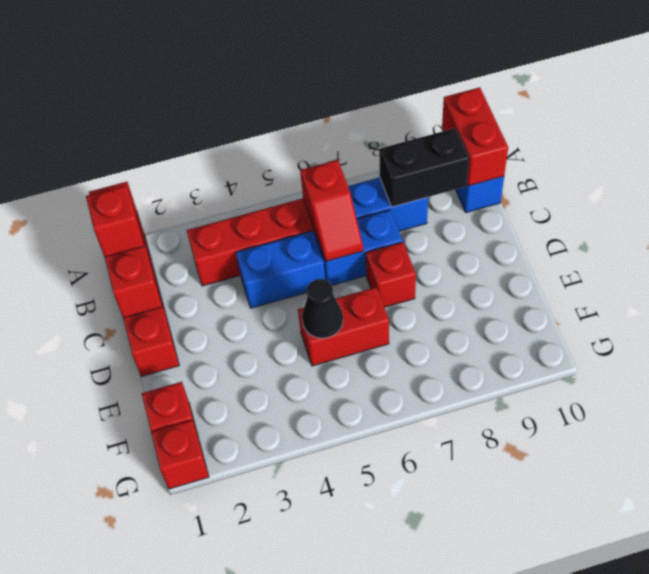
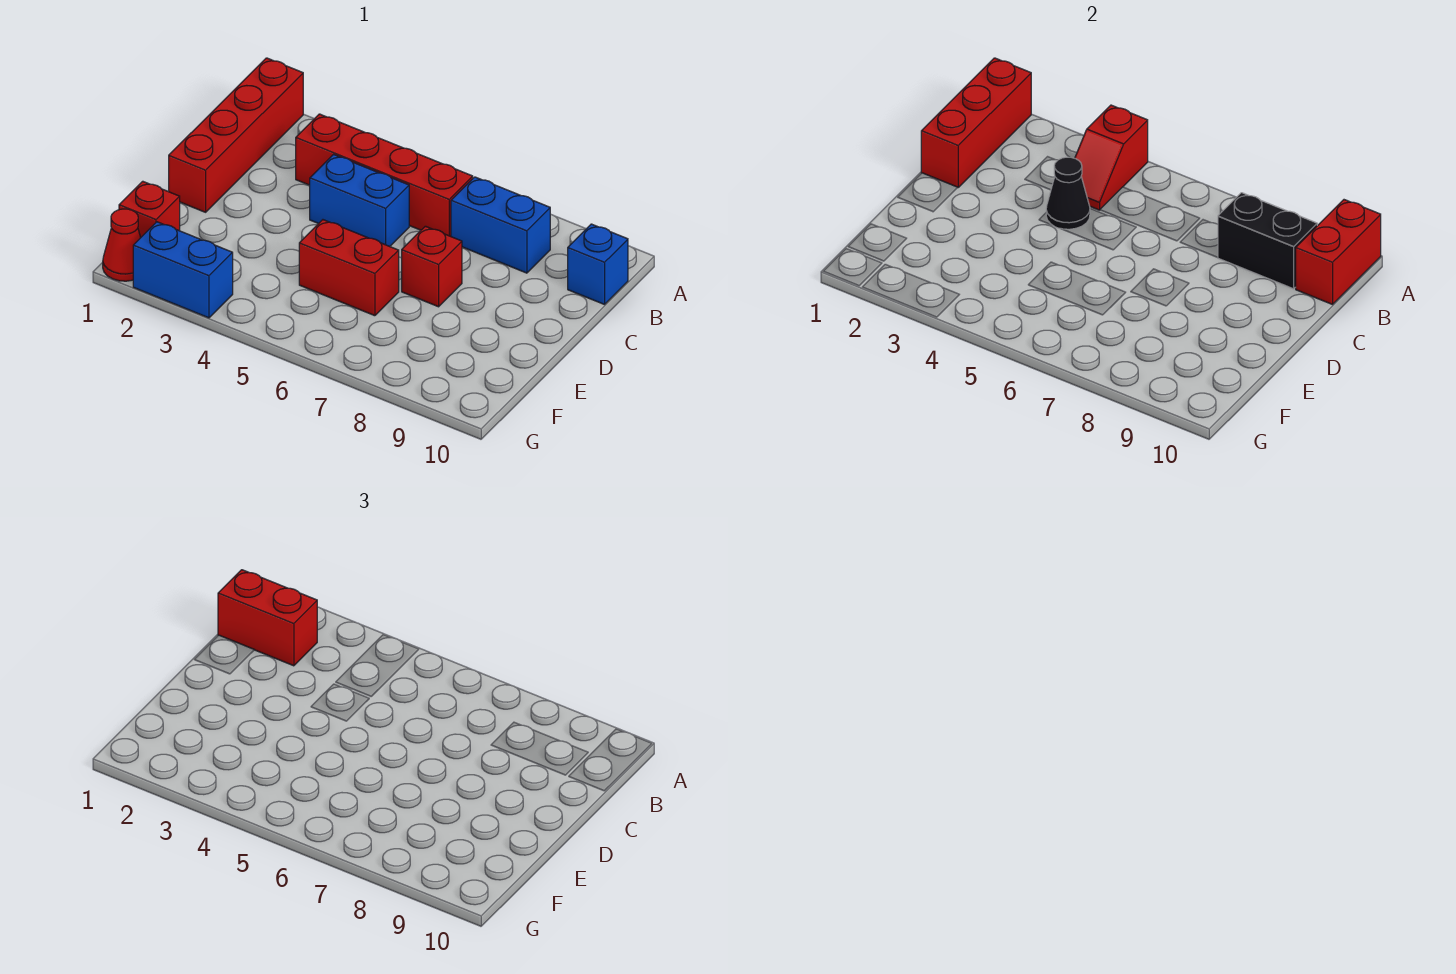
red 1x1 brick [86,185,144,257] -> red 1x2 brick [218,570,317,666]
red 1x2 slope [300,160,363,261] -> red 1x2 slope moved to [1075,105,1148,210]
blue 1x2 brick [315,210,403,285] -> blue 1x2 brick moved to [133,222,233,318]
black 1x1 cone [302,279,343,338] -> black 1x1 cone moved to [1046,157,1090,229]
red 1x1 brick [151,420,209,489] -> red 1x1 cone [103,209,141,281]

